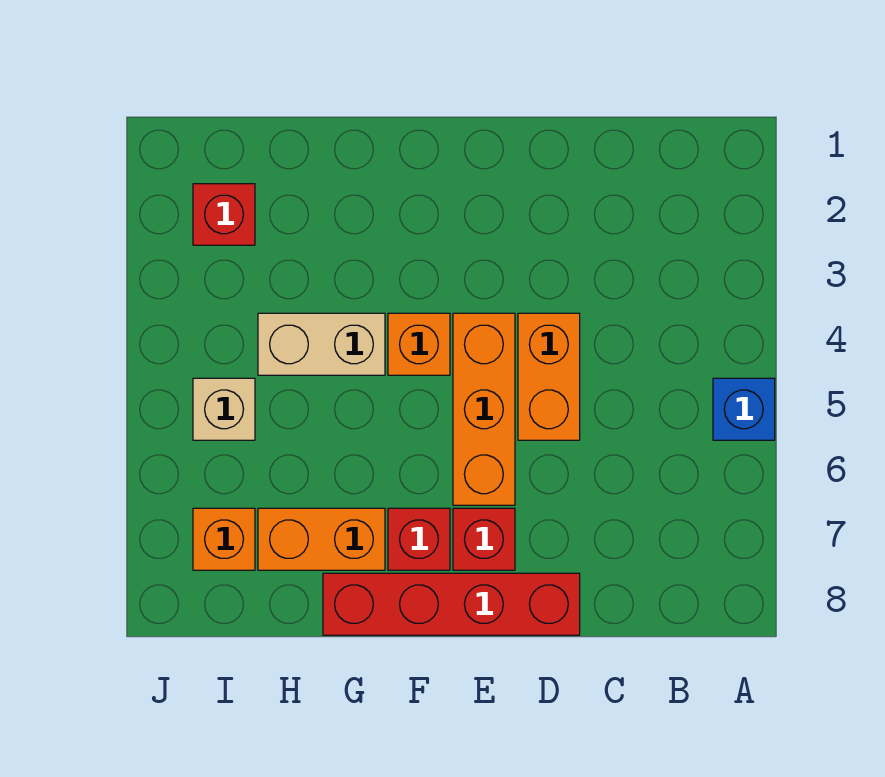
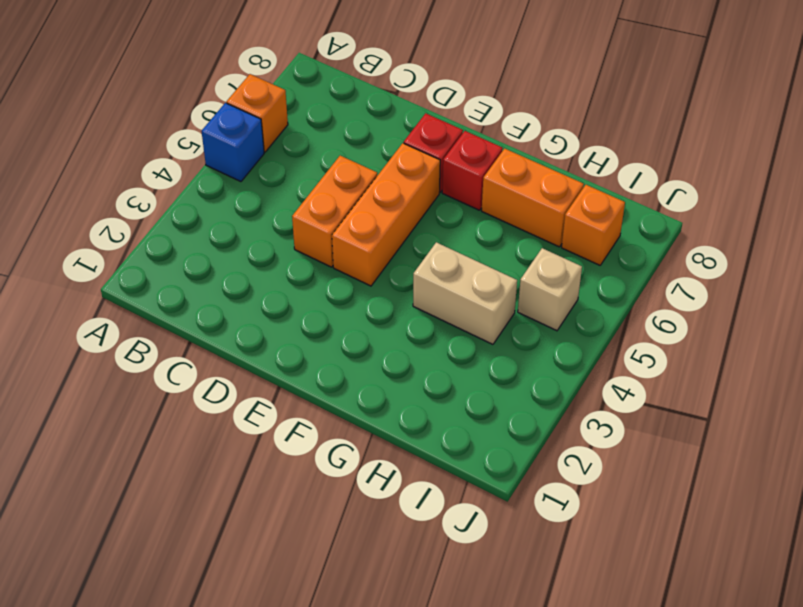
red 1x4 brick [323,573,580,635] -> none
orange 1x1 brick [388,313,450,375] -> orange 1x1 brick moved to [227,74,288,152]
red 1x1 brick [193,184,255,245] -> none

